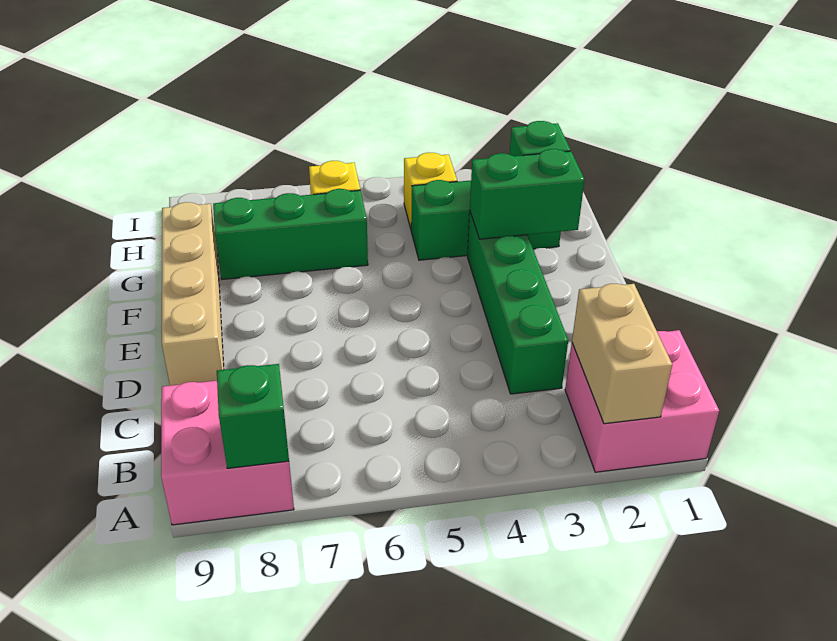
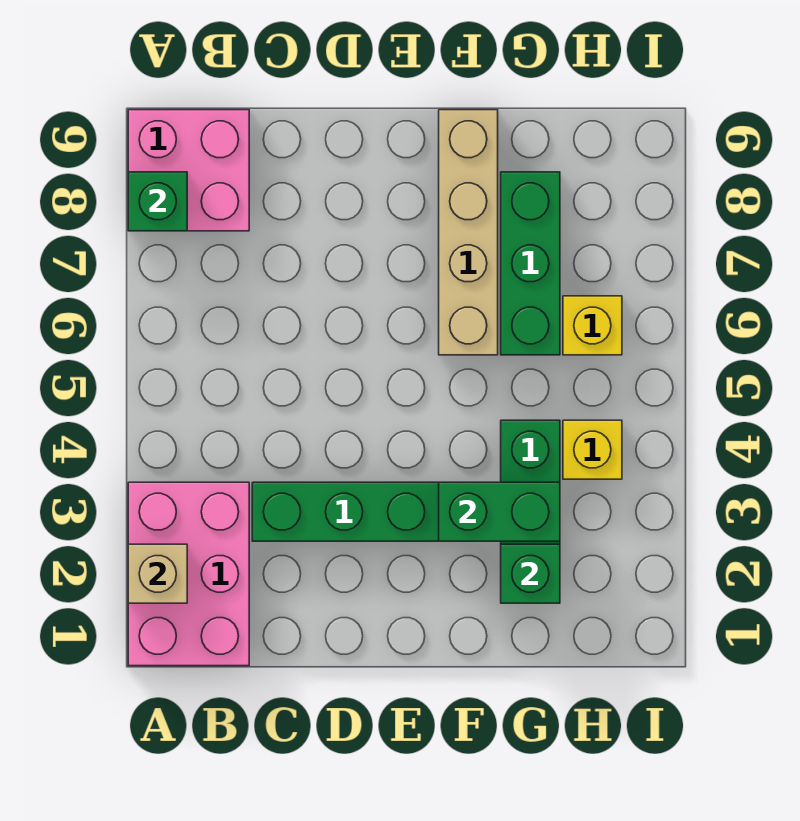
pink 2x2 brick [565,330,719,472] -> pink 2x3 brick [128,482,249,666]
tan 1x2 brick [572,284,672,424] -> tan 1x1 brick [128,544,187,603]
tan 1x4 brick [162,202,224,386] -> tan 1x4 brick turned to [439,110,498,355]
green 1x2 brick [470,149,585,239] -> green 1x2 brick turned to [439,482,560,541]

